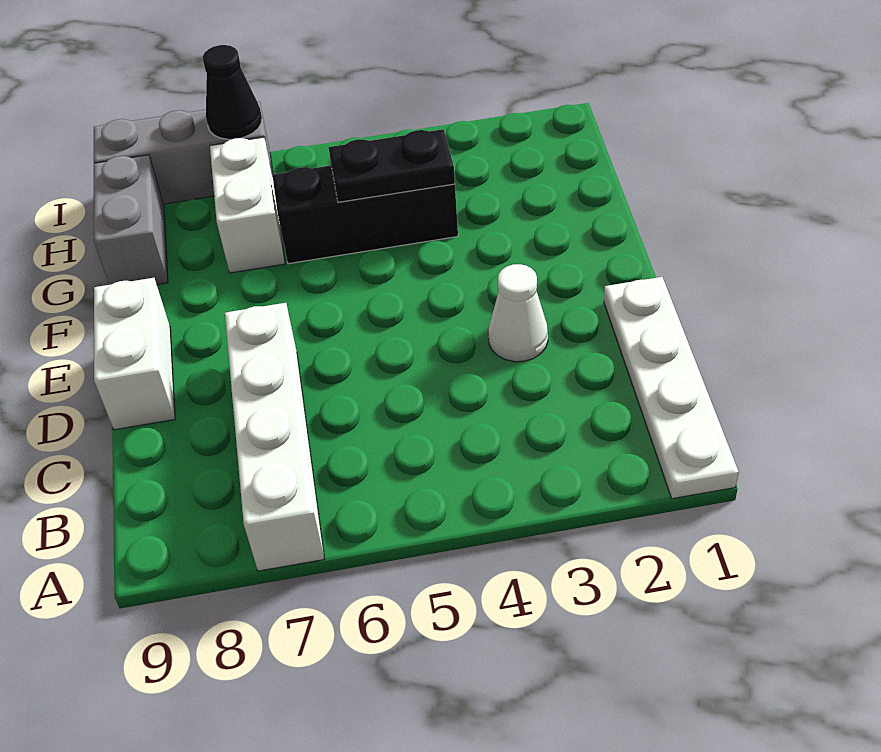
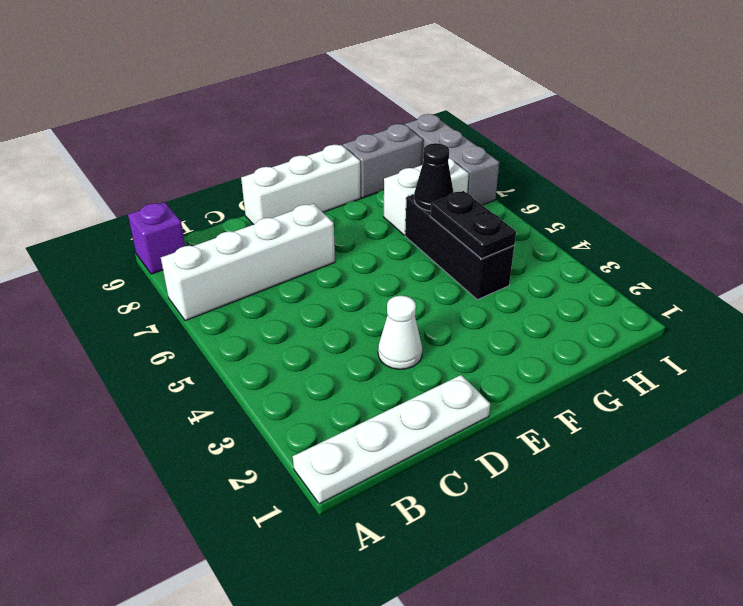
none -> purple 1x1 brick [128,202,185,274]
white 1x2 brick [94,278,175,430] -> white 1x3 brick [241,145,361,225]
black 1x1 cone [203,45,262,139] -> black 1x1 cone moved to [414,143,454,211]

